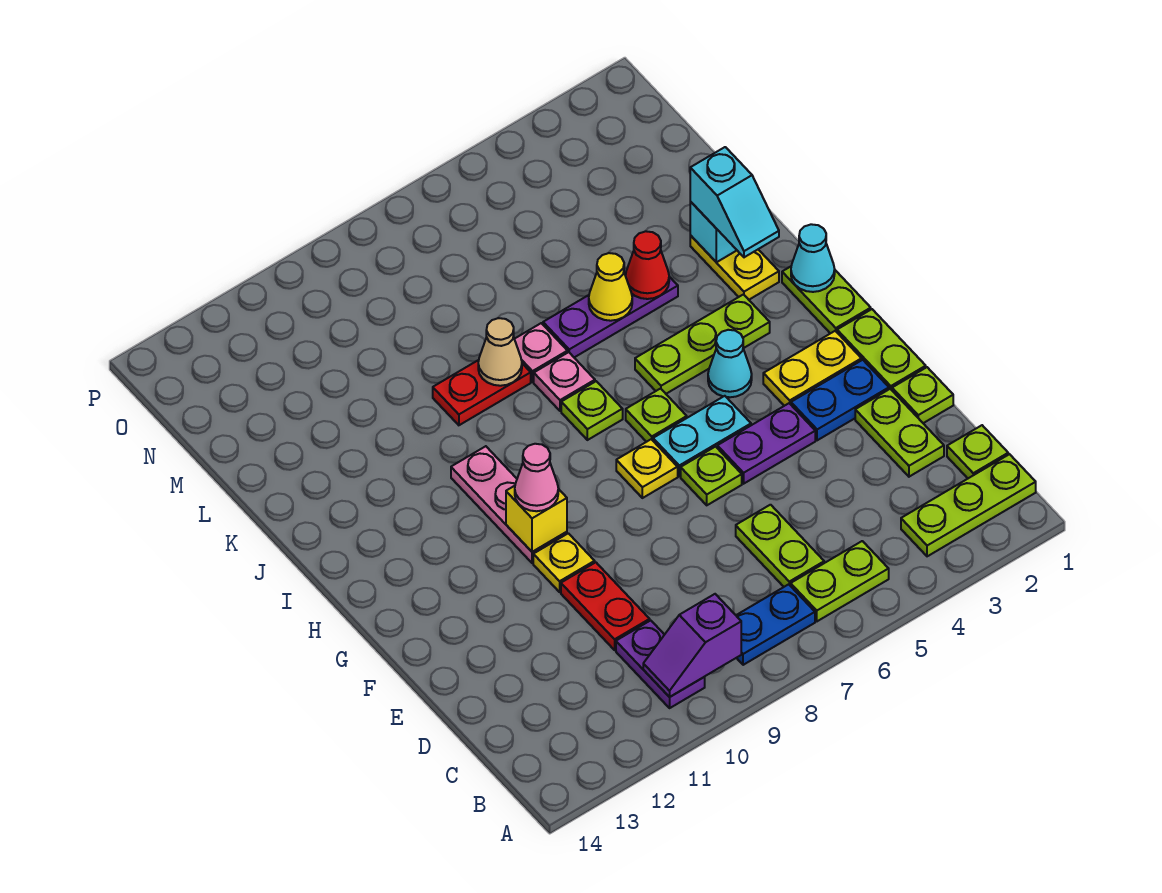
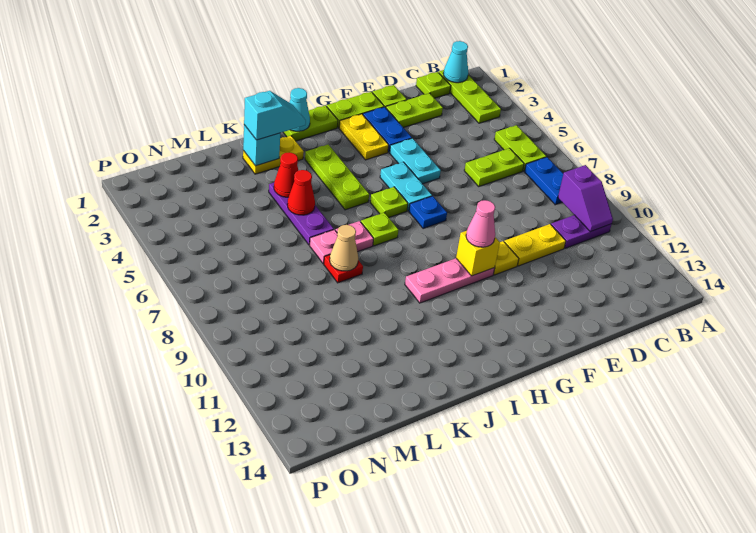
red 1x2 plate [561,562,650,650] -> yellow 1x2 plate [504,224,566,266]
purple 1x2 plate [717,403,815,484] -> cyan 1x2 plate [390,138,441,184]
lime 1x1 plate [681,447,742,505] -> none
yellow 1x1 plate [616,439,678,498] -> blue 1x1 plate [409,196,447,229]
cyan 1x1 cone [708,330,752,397] -> cyan 1x1 cone moved to [443,41,468,83]
yellow 1x1 cone [589,253,632,321] -> red 1x1 cone [287,170,315,215]
red 1x2 plate [433,360,531,425] -> red 1x1 plate [324,255,363,283]

